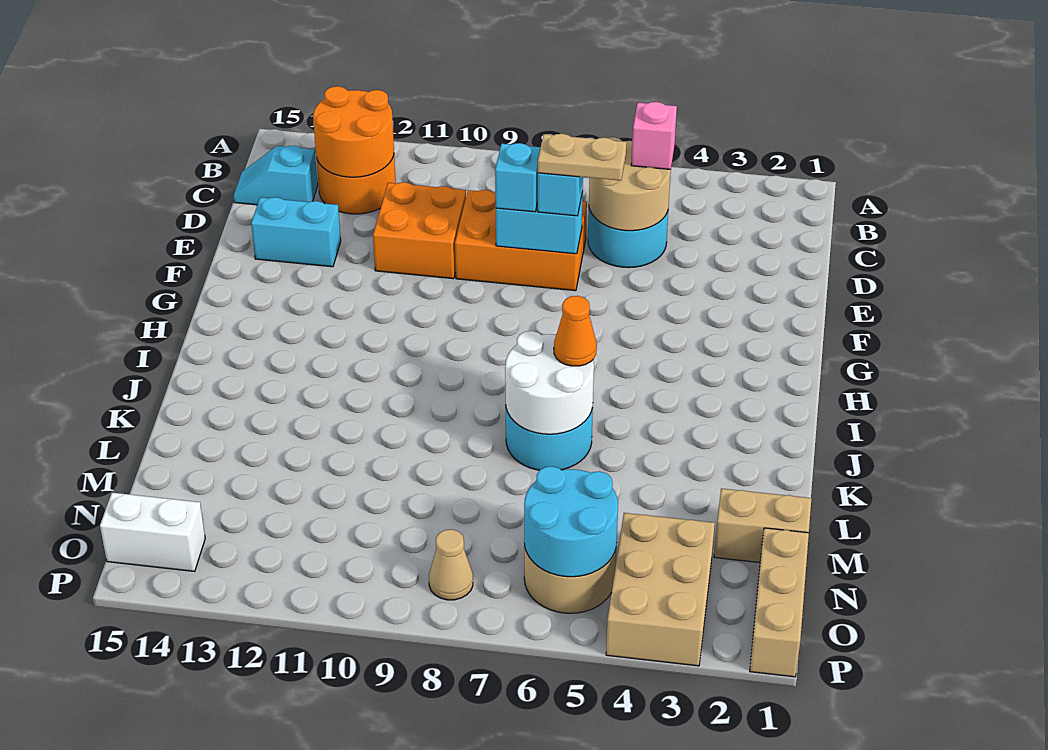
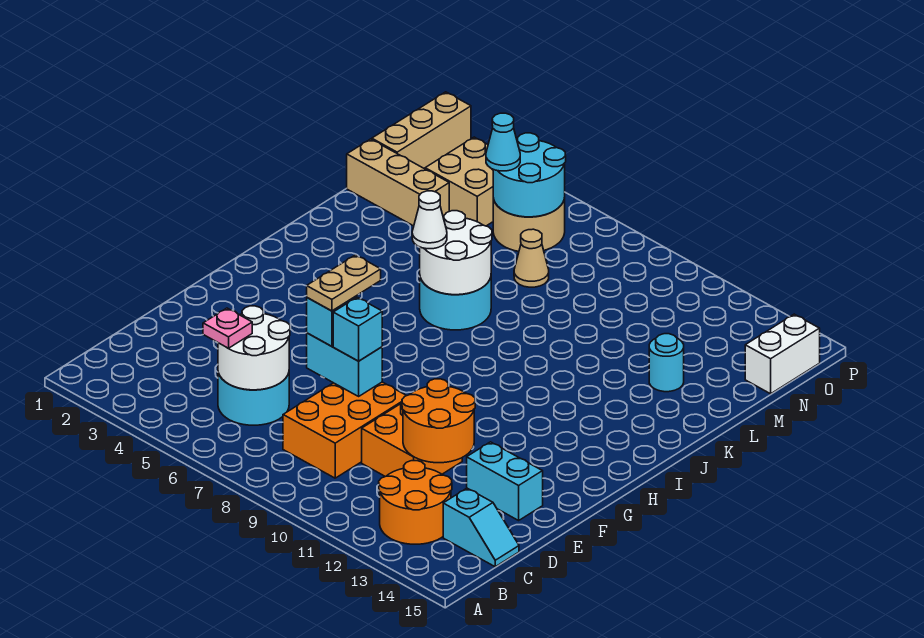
orange 2x2 round brick [313,86,394,177] -> orange 2x2 round brick moved to [402,379,475,463]
tan 2x2 round brick [589,137,671,231] -> white 2x2 round brick [218,306,290,390]
pink 1x1 brick [631,102,677,169] -> pink 1x1 plate [203,308,252,348]
orange 2x3 brick [455,190,587,291] -> orange 2x3 brick turned to [283,382,406,478]
tan 1x2 plate [538,134,626,181] -> tan 1x2 plate turned to [307,255,381,311]
orange 1x1 cone [554,296,597,366] -> white 1x1 cone [412,191,447,249]
none -> cyan 1x1 round brick [649,334,684,392]
tan 1x2 brick [714,488,812,562] -> tan 1x3 brick [347,139,449,226]
tan 2x3 brick [606,513,715,666] -> tan 2x2 brick [425,137,493,226]
none -> cyan 1x1 cone [486,113,520,171]
tan 1x1 cone [429,529,473,600] -> tan 1x1 cone moved to [514,229,549,287]
white 1x2 brick [100,493,205,571] -> white 1x2 brick turned to [745,314,820,394]

